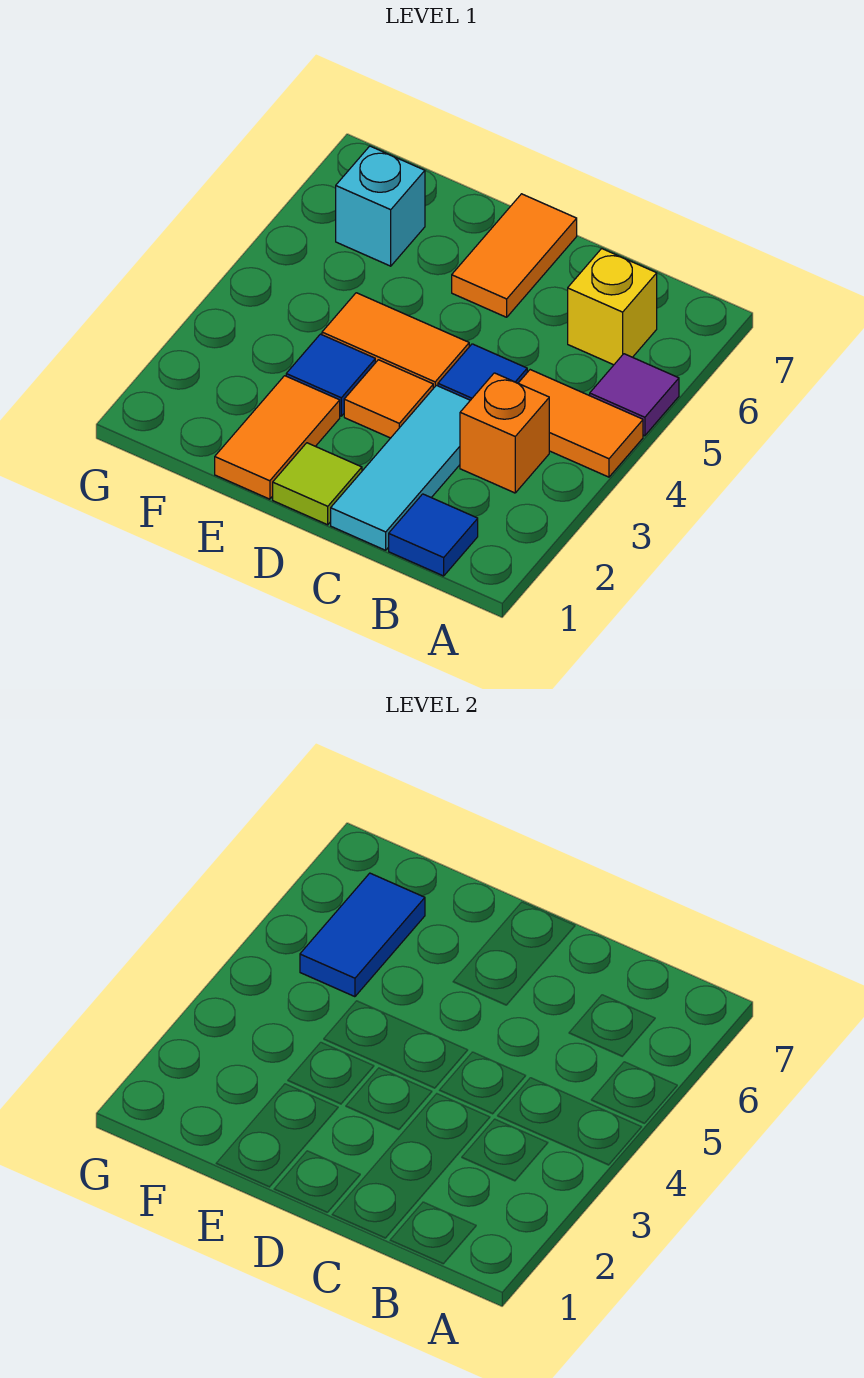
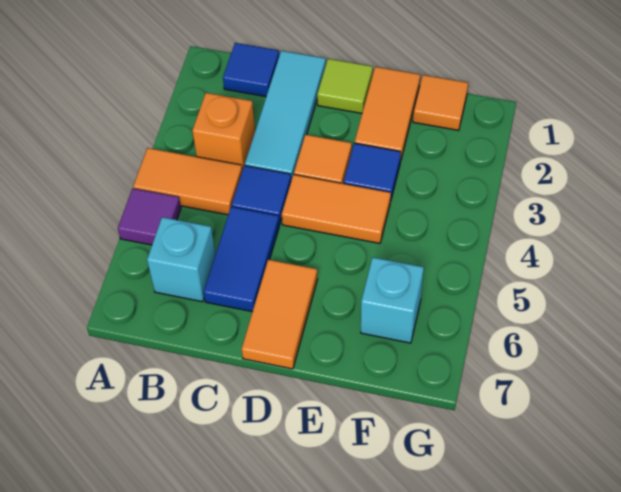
yellow 1x1 brick [568,248,657,365] -> cyan 1x1 brick [147,217,216,302]
none -> orange 1x1 tile [413,75,468,130]
blue 1x2 tile [300,873,425,997] -> blue 1x2 tile moved to [204,207,279,312]

